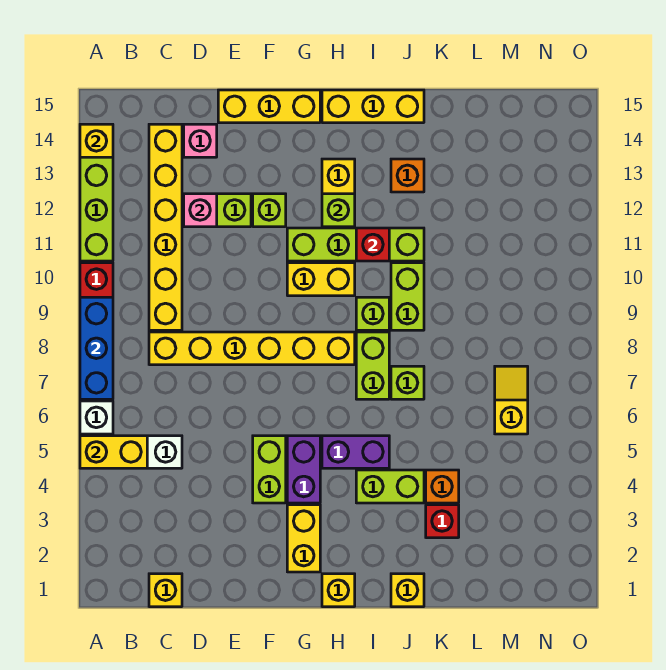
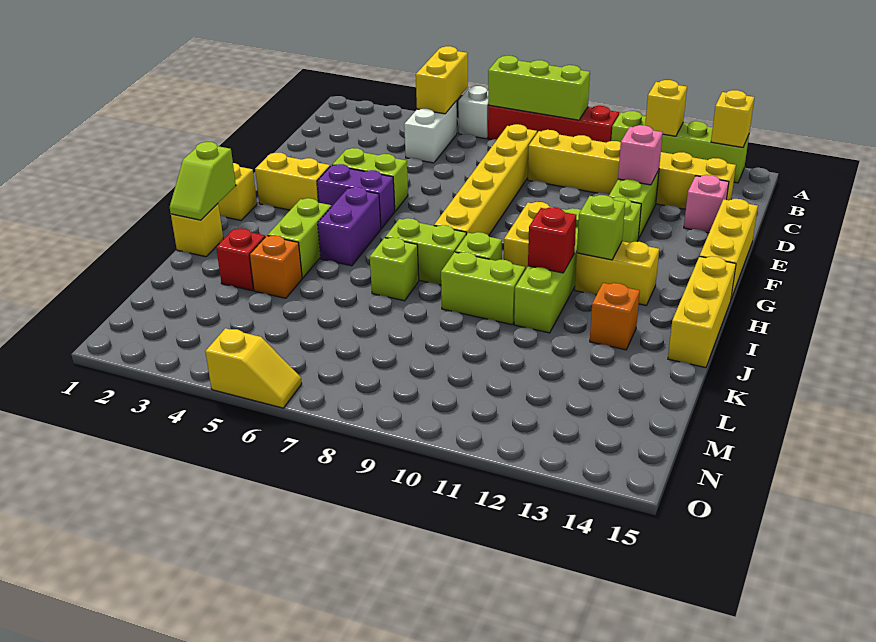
blue 1x3 brick [80,297,113,399] -> lime 1x3 brick [488,56,590,120]
yellow 1x1 brick [149,574,182,607] -> yellow 1x1 brick moved to [645,80,687,136]
none -> lime 1x2 slope [170,142,236,220]
yellow 1x2 slope [495,366,528,434] -> yellow 1x2 slope moved to [205,328,302,408]

